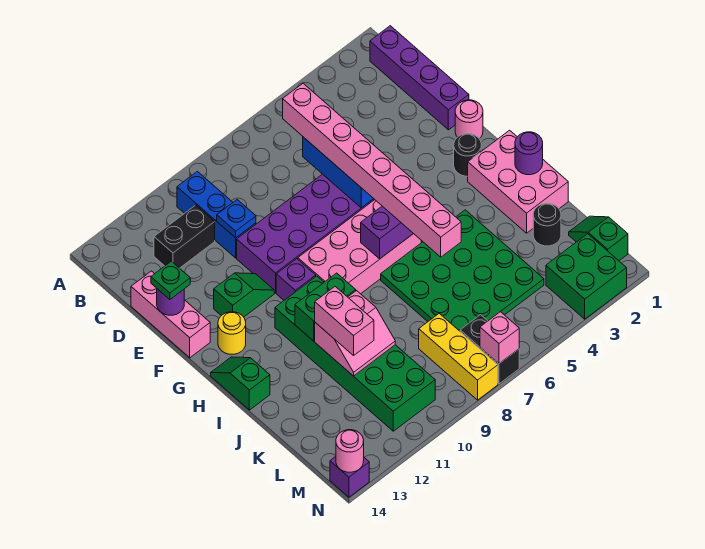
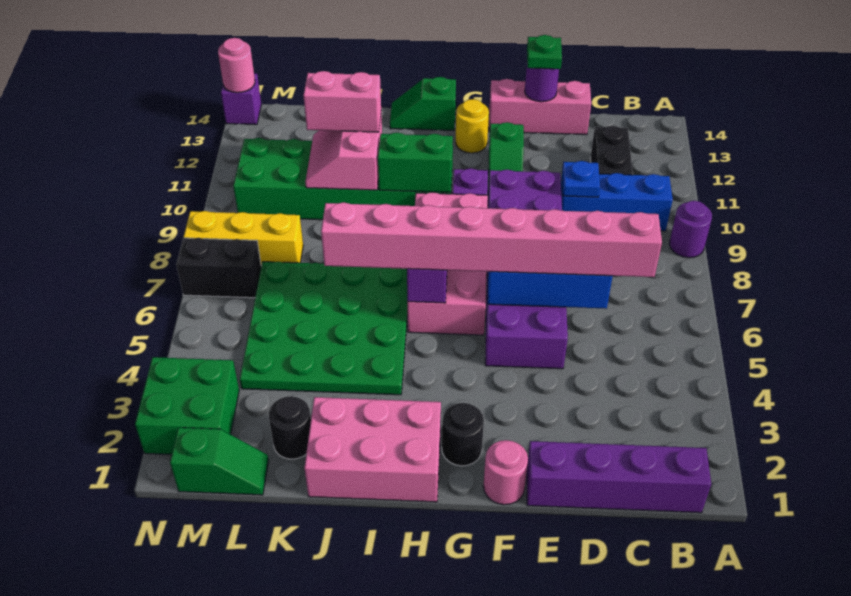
green 1x2 slope [211,357,270,410] -> green 1x2 slope turned to [390,77,456,130]
purple 1x1 round brick [515,132,543,175] -> purple 1x1 round brick moved to [669,201,712,258]
green 1x2 brick [295,273,356,341] -> green 1x2 brick turned to [378,133,453,192]
pink 1x1 brick [480,312,519,363] -> none

